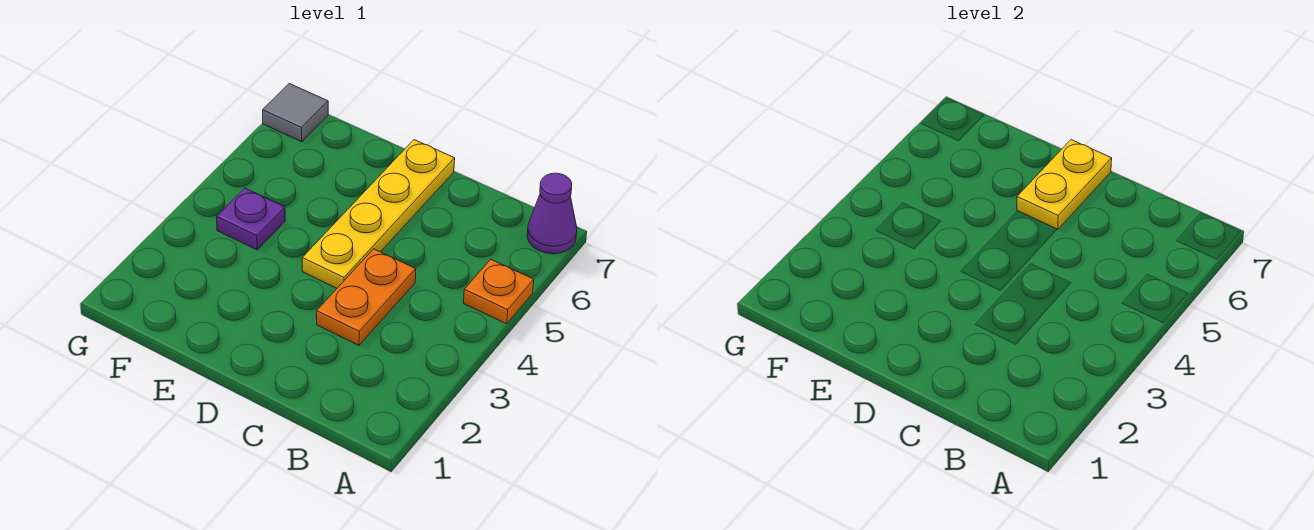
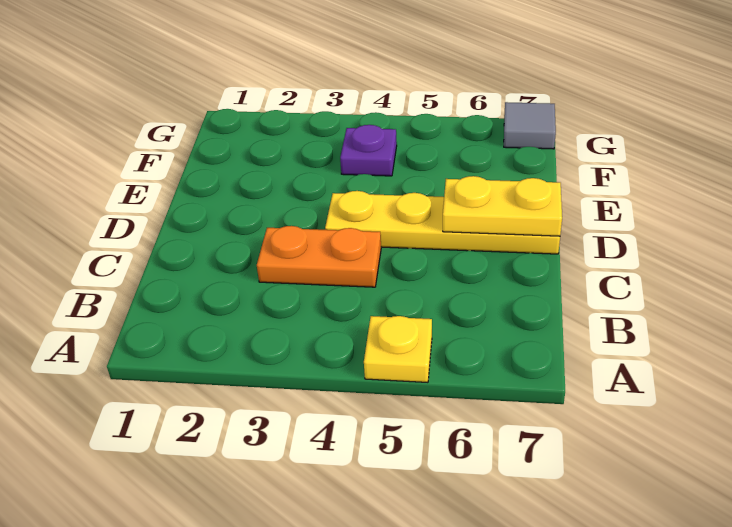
orange 1x1 plate [464,259,534,324] -> yellow 1x1 plate [364,316,432,382]
purple 1x1 cone [527,173,577,254] -> none

